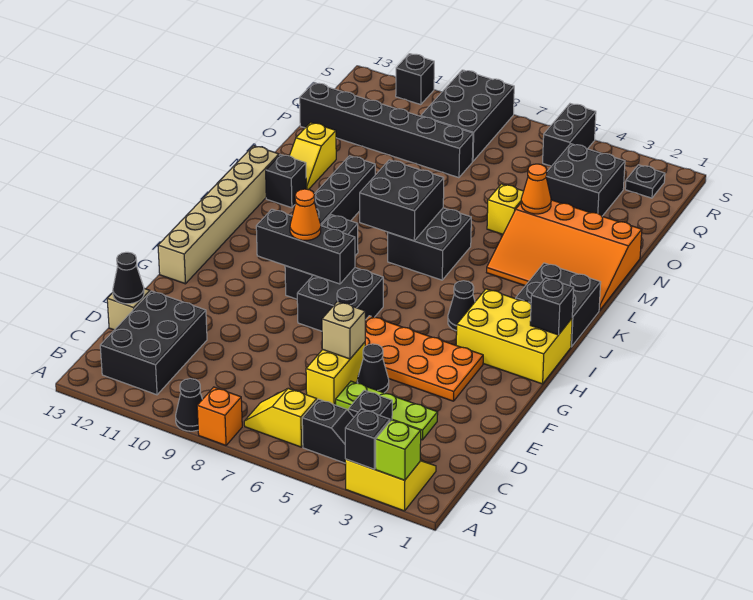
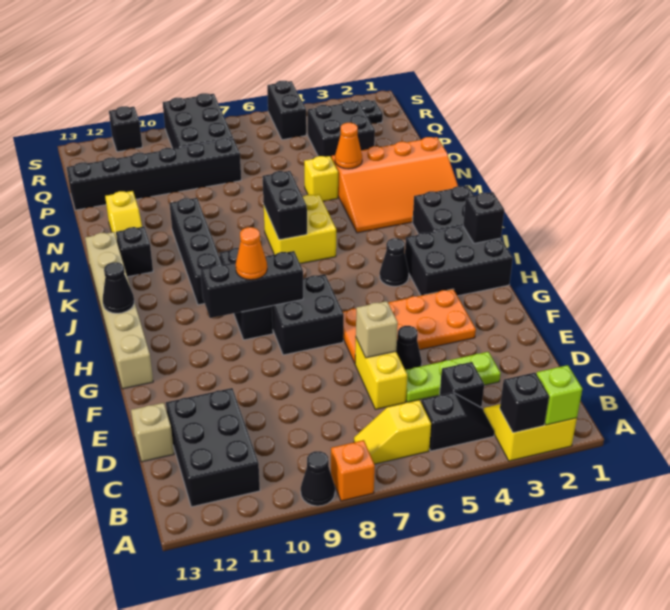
black 1x1 cone [113,252,144,304] -> black 1x1 cone moved to [103,262,134,313]
yellow 2x3 brick [456,289,572,384] -> black 2x3 brick [405,226,513,296]
black 2x2 brick [388,208,471,280] -> yellow 2x2 brick [264,194,336,264]
black 2x2 brick [360,160,444,241] -> black 1x2 brick [263,171,307,240]

